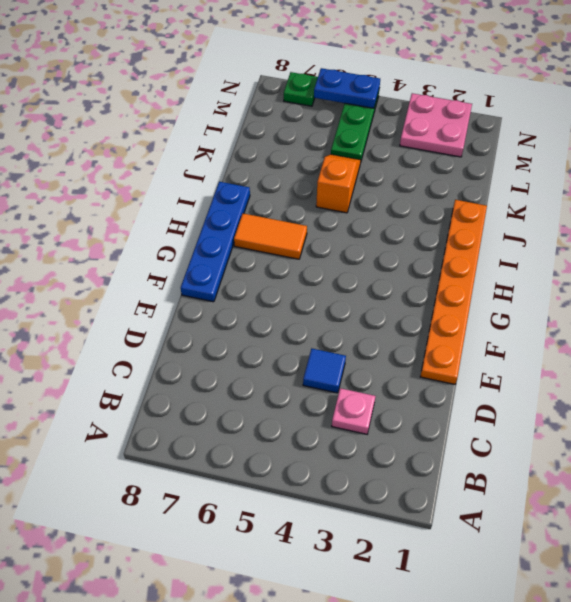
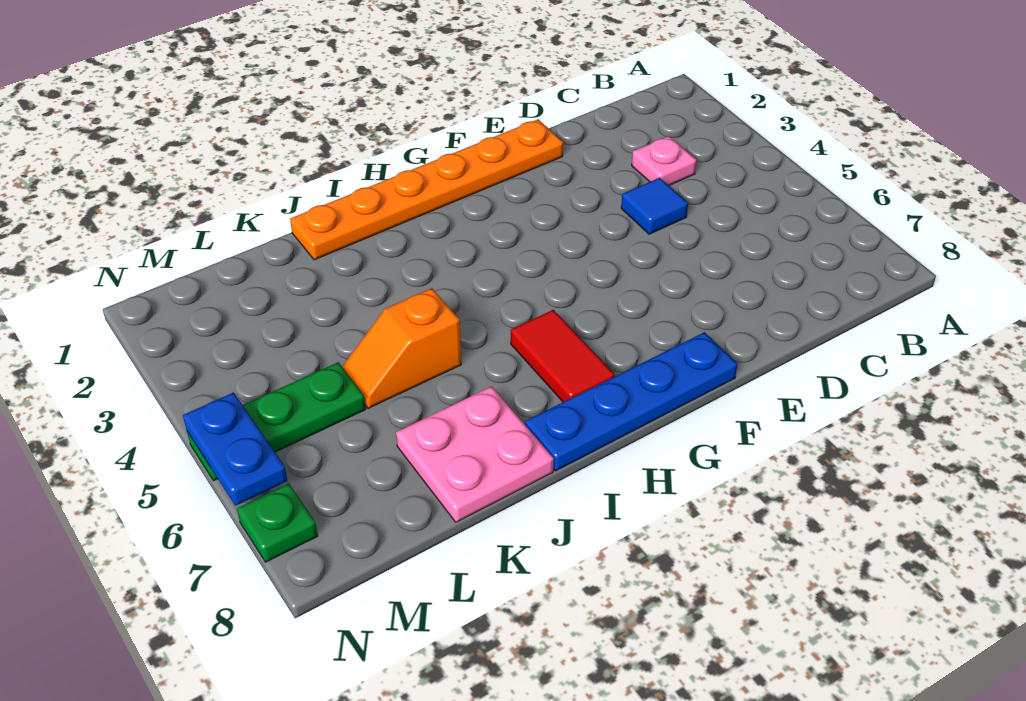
orange 1x2 tile [234,213,307,259] -> red 1x2 tile [511,310,615,402]
pink 2x2 plate [400,93,472,157] -> pink 2x2 plate moved to [396,386,554,522]

